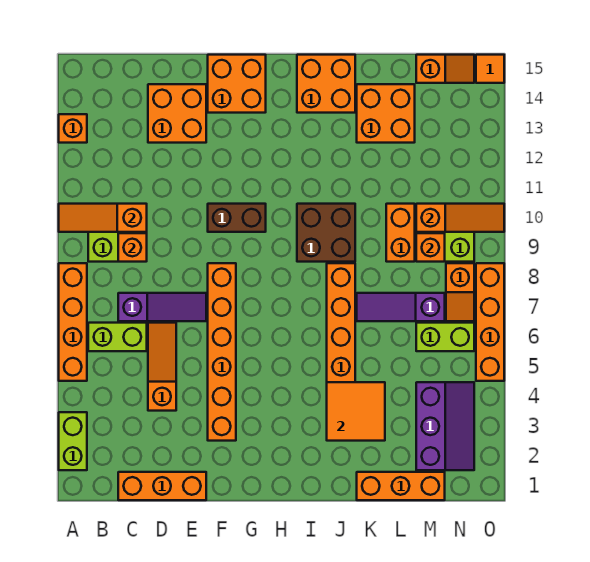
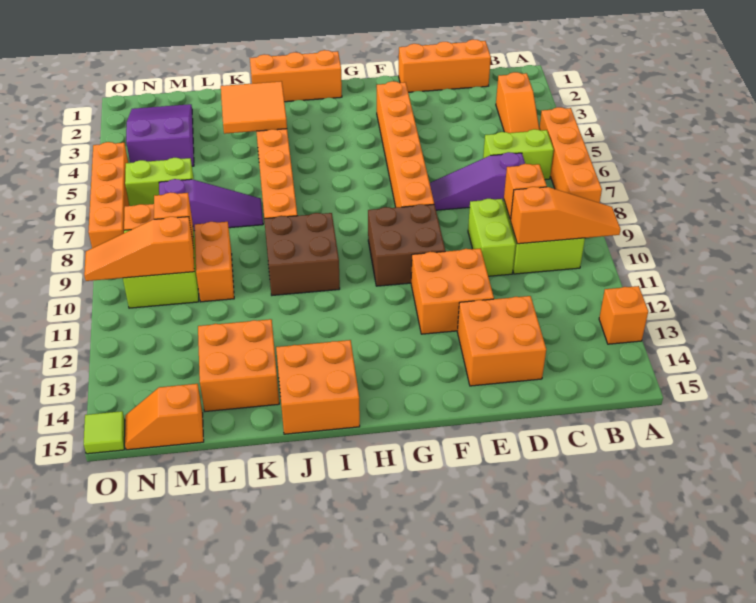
lime 1x2 brick [59,412,87,470] -> lime 1x2 brick moved to [468,199,515,276]
orange 1x3 slope [148,323,176,411] -> orange 1x3 slope moved to [496,72,540,133]
brown 1x2 brick [208,204,266,232] -> brown 2x2 brick [368,204,445,286]
orange 2x2 brick [208,55,266,113] -> orange 2x2 brick moved to [411,248,494,334]
orange 1x3 brick [357,472,445,500] -> orange 1x3 brick moved to [250,50,342,102]
purple 2x3 slope [416,382,474,470] -> purple 2x3 slope turned to [126,104,194,166]
orange 1x1 tile [476,55,504,83] -> lime 1x1 tile [84,411,125,454]

